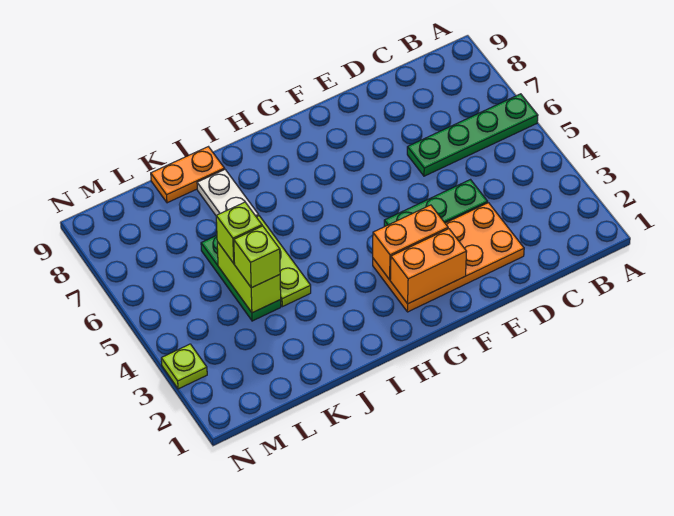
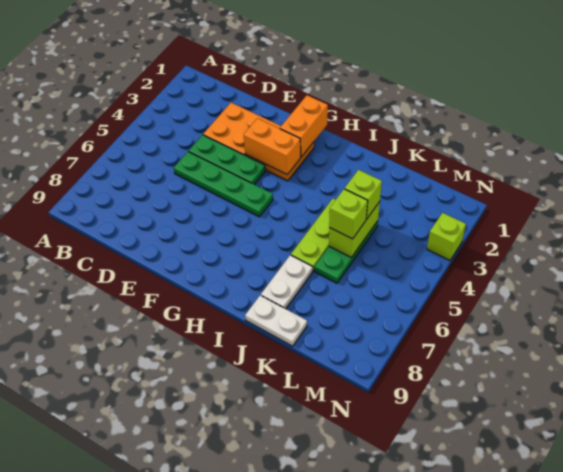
green 1x4 plate [407,94,538,176] -> green 1x4 plate moved to [174,152,273,217]
orange 1x2 brick [390,229,467,304] -> orange 1x2 brick turned to [280,95,328,157]
orange 1x2 plate [151,147,225,203] -> white 1x2 plate [245,295,307,346]
lime 1x1 plate [161,344,207,389] -> lime 1x1 brick [427,213,466,261]

